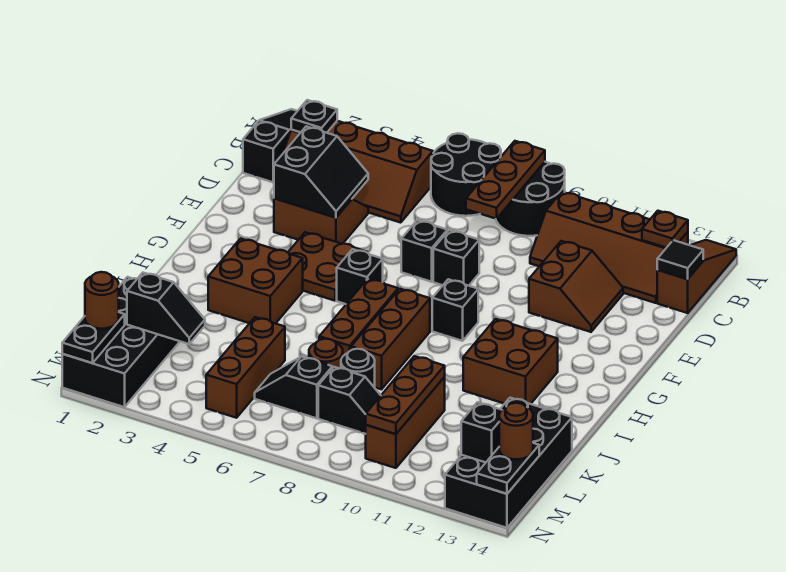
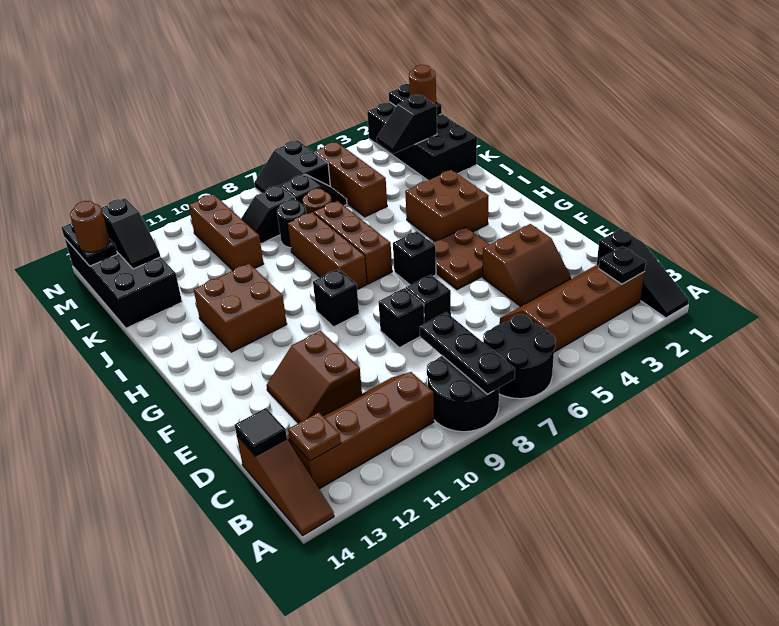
brown 1x3 plate [466,141,545,219] -> black 1x3 plate [420,312,515,395]
black 2x2 slope [274,126,368,218] -> black 2x2 slope moved to [254,140,330,193]
brown 1x3 plate [366,356,445,434] -> none

